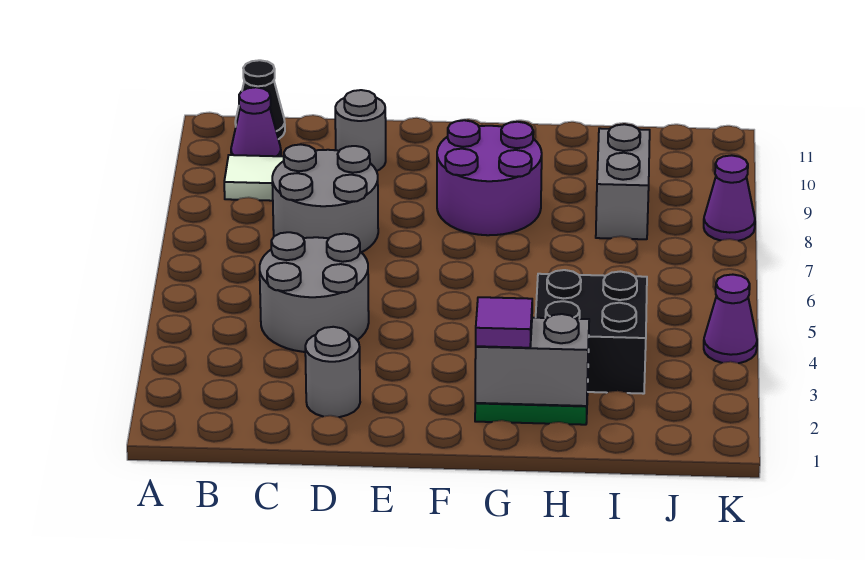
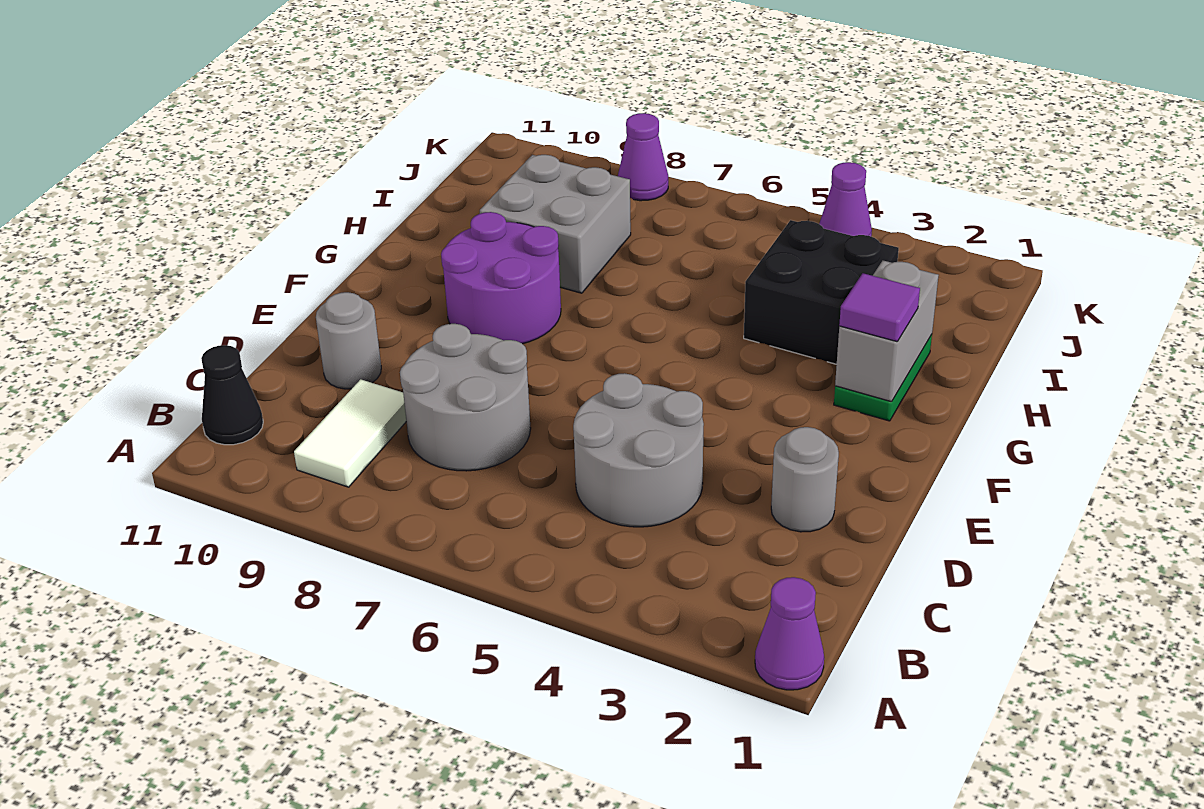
purple 1x1 cone [231,87,281,156] -> purple 1x1 cone moved to [755,577,824,690]
grey 1x2 brick [596,124,650,239] -> grey 2x2 brick [480,155,631,293]

